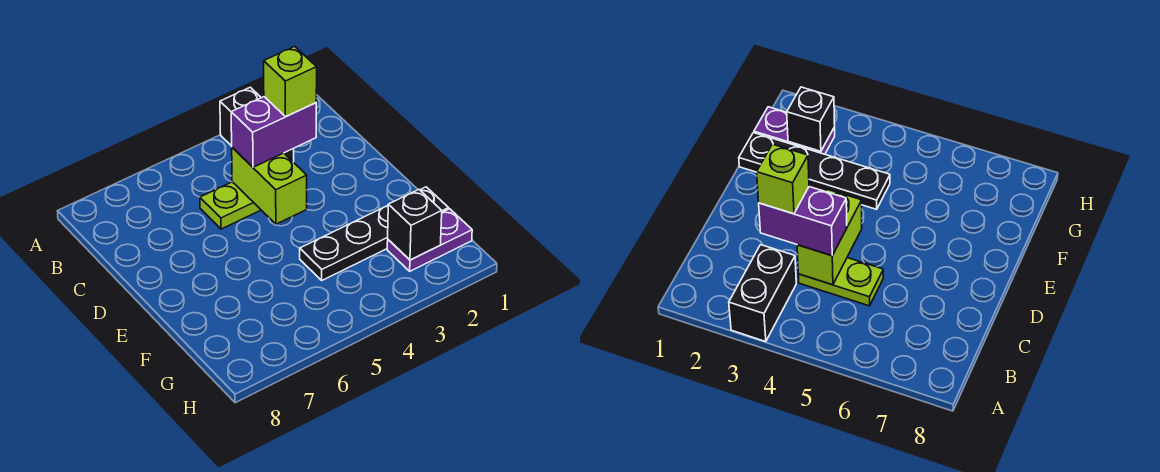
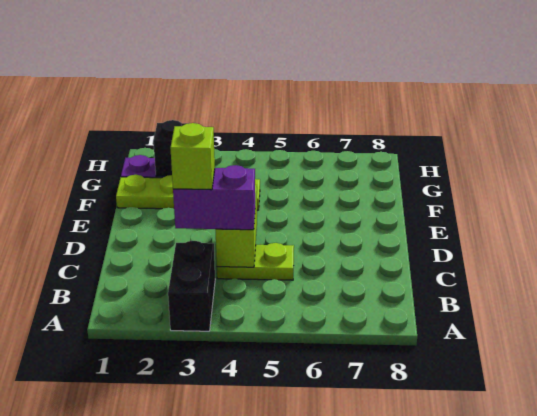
black 1x4 plate [300,187,449,280] -> lime 1x4 plate [116,175,260,210]

